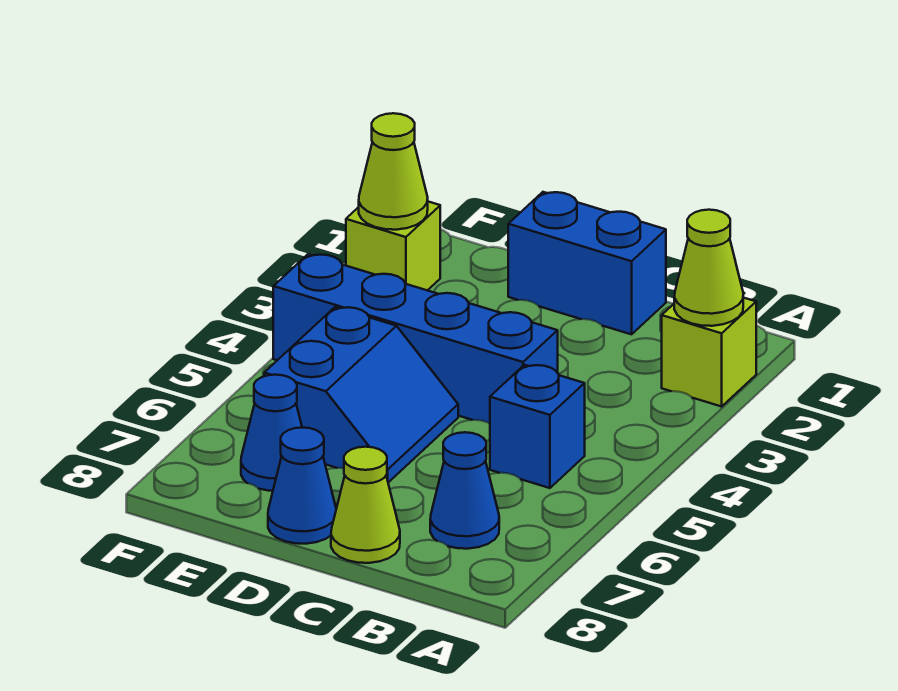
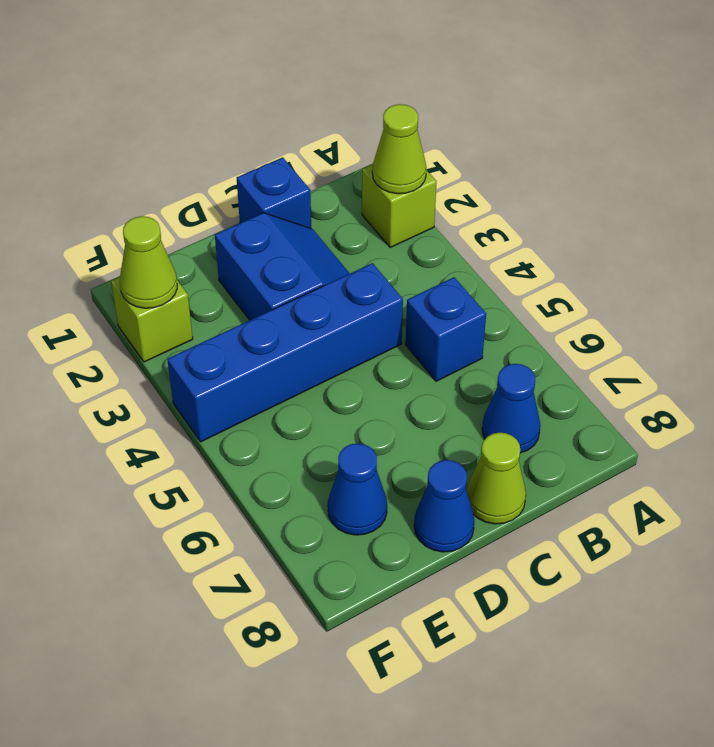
blue 1x2 brick [508,192,666,334] -> blue 1x1 brick [237,157,311,228]
blue 2x2 slope [264,307,458,482] -> blue 2x2 slope moved to [215,213,350,320]

